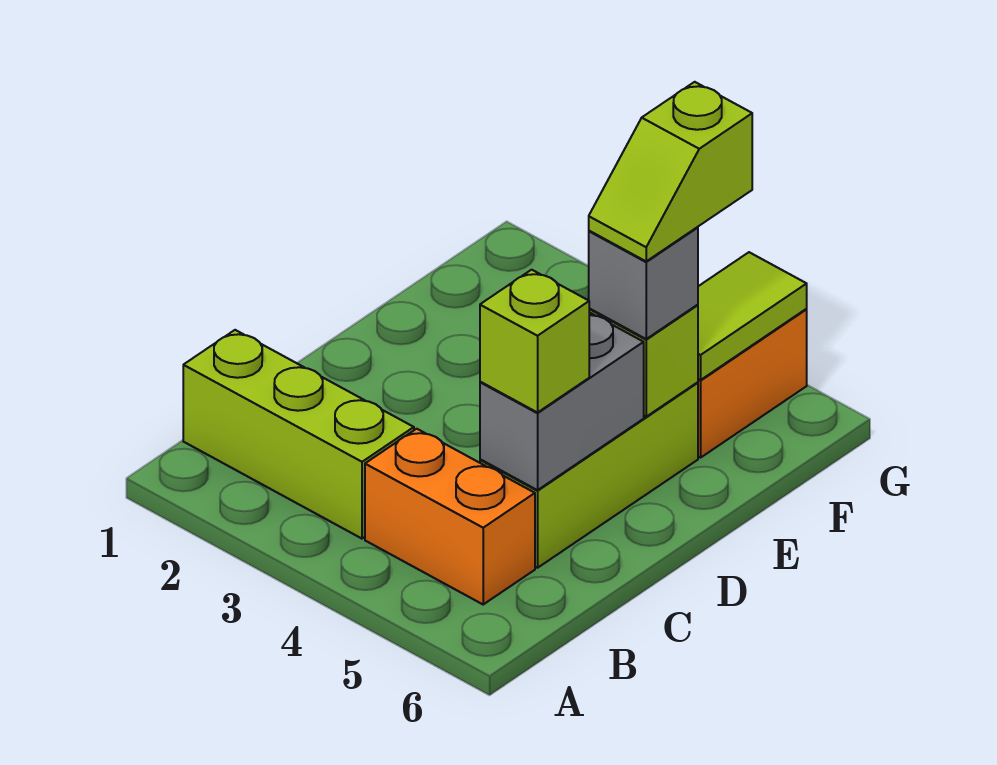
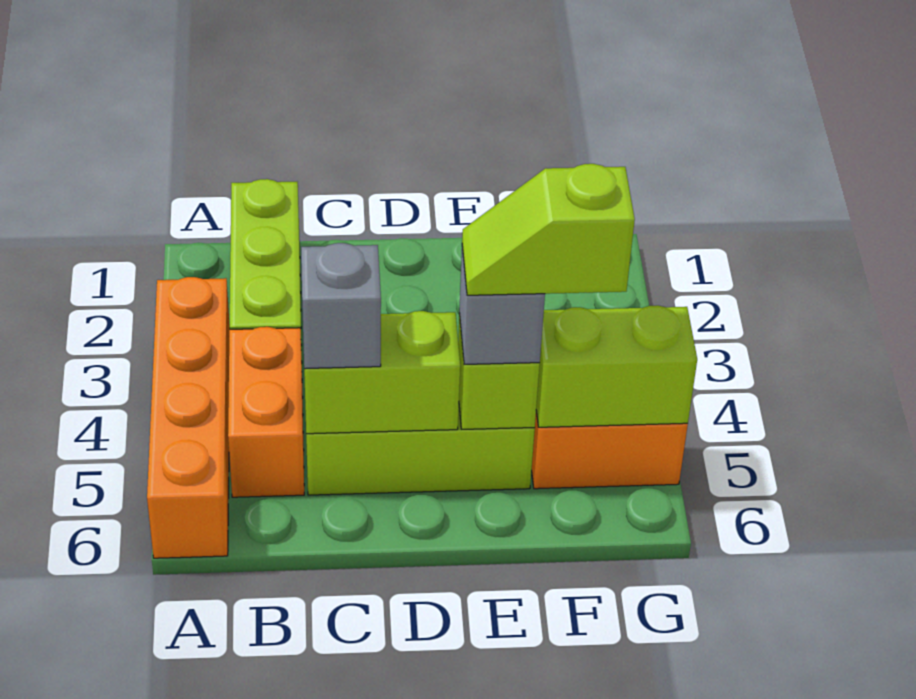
none -> orange 1x4 brick [147,277,230,558]
grey 1x2 brick [480,312,644,490] -> lime 1x2 brick [304,311,460,434]
lime 1x1 brick [480,270,589,413] -> grey 1x1 brick [301,243,381,369]
lime 1x2 tile [698,252,807,380] -> lime 1x2 brick [536,305,697,427]

